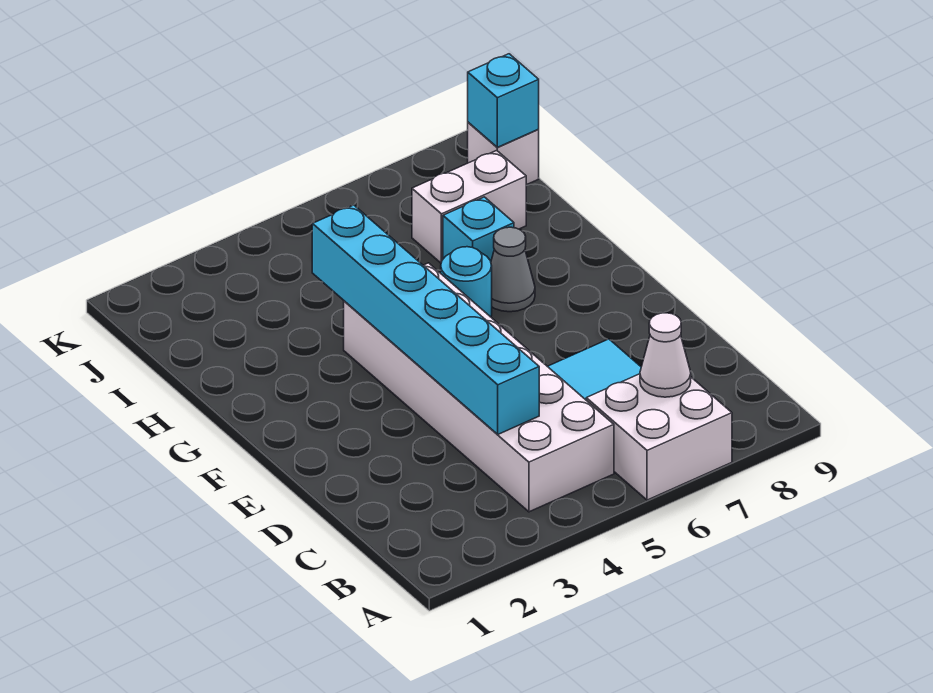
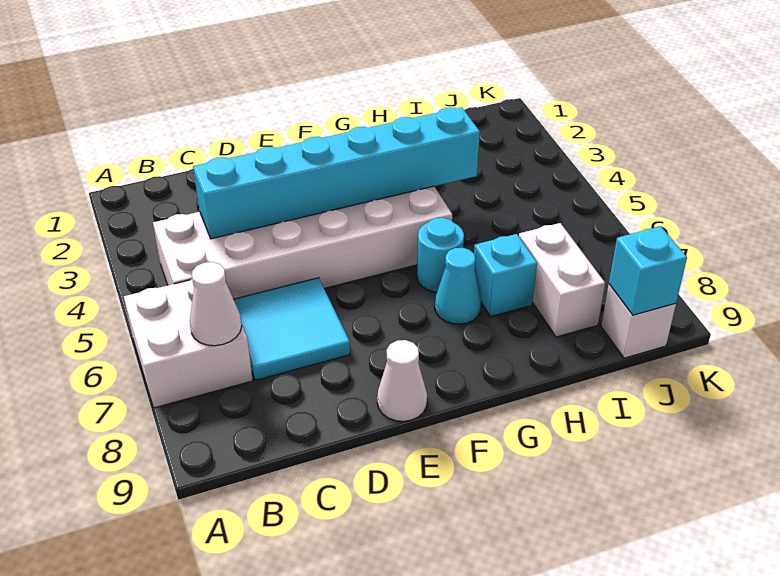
none -> white 1x1 cone [377,340,427,421]
grey 1x1 cone [491,227,535,312] -> cyan 1x1 cone [435,248,481,324]

